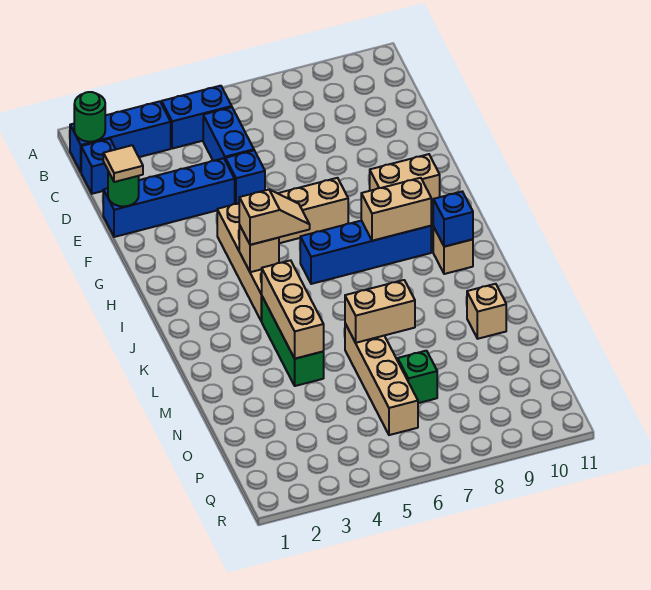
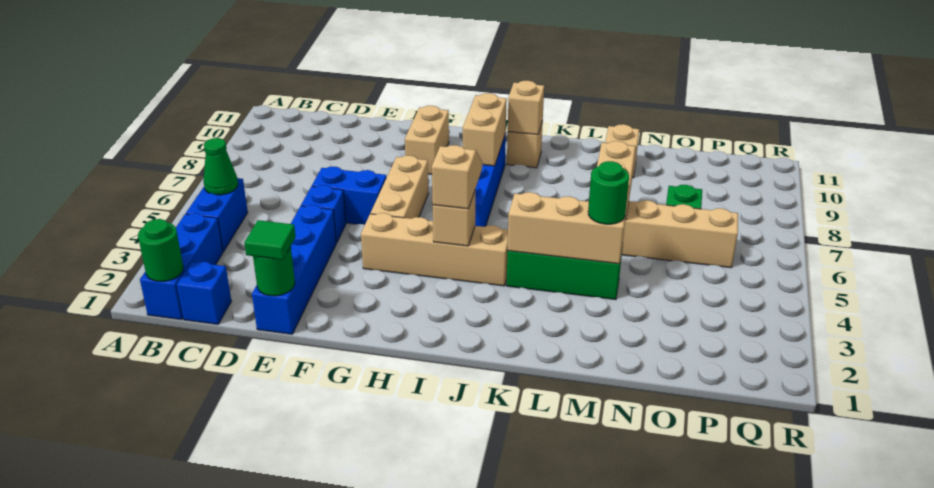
none -> green 1x1 cone [203,138,238,195]
blue 1x2 brick [203,107,254,161] -> blue 1x2 brick moved to [312,167,387,225]
tan 1x1 tile [103,145,143,182] -> green 1x1 tile [244,220,296,260]
blue 1x1 brick [433,192,473,247] -> tan 1x1 brick [508,81,544,135]
none -> green 1x1 round brick [588,161,629,224]

